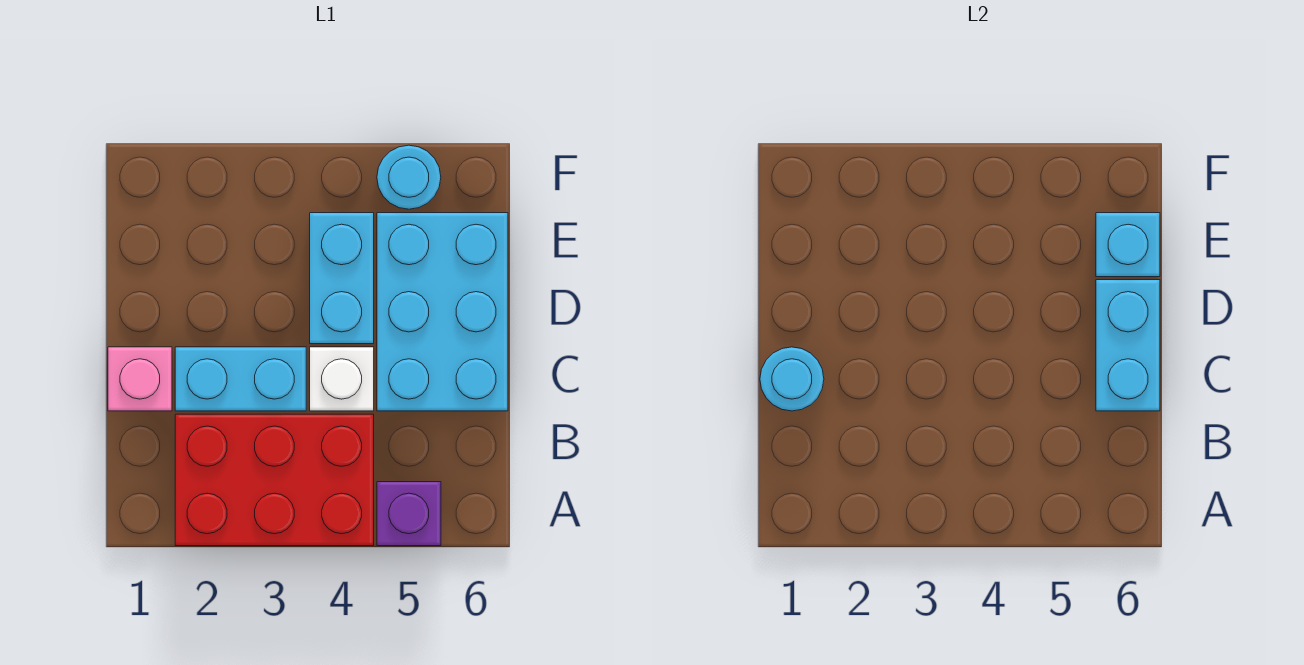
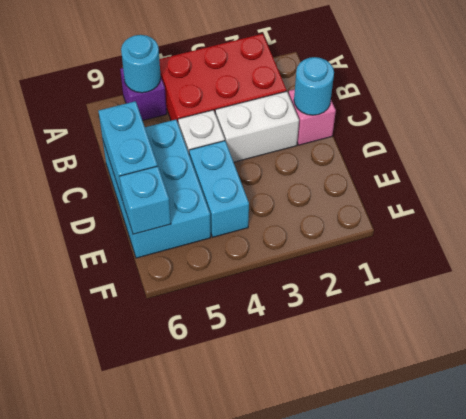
cyan 1x2 brick [175,347,306,411] -> white 1x2 brick [215,91,299,162]
cyan 1x1 round brick [377,145,441,209] -> cyan 1x1 round brick moved to [121,35,161,93]

